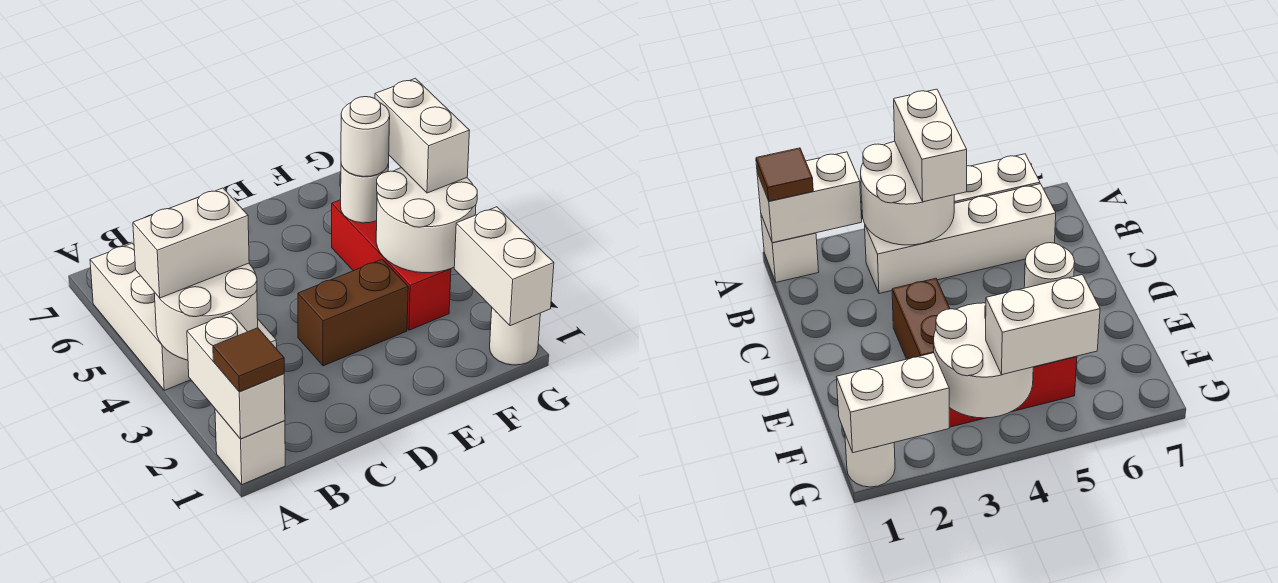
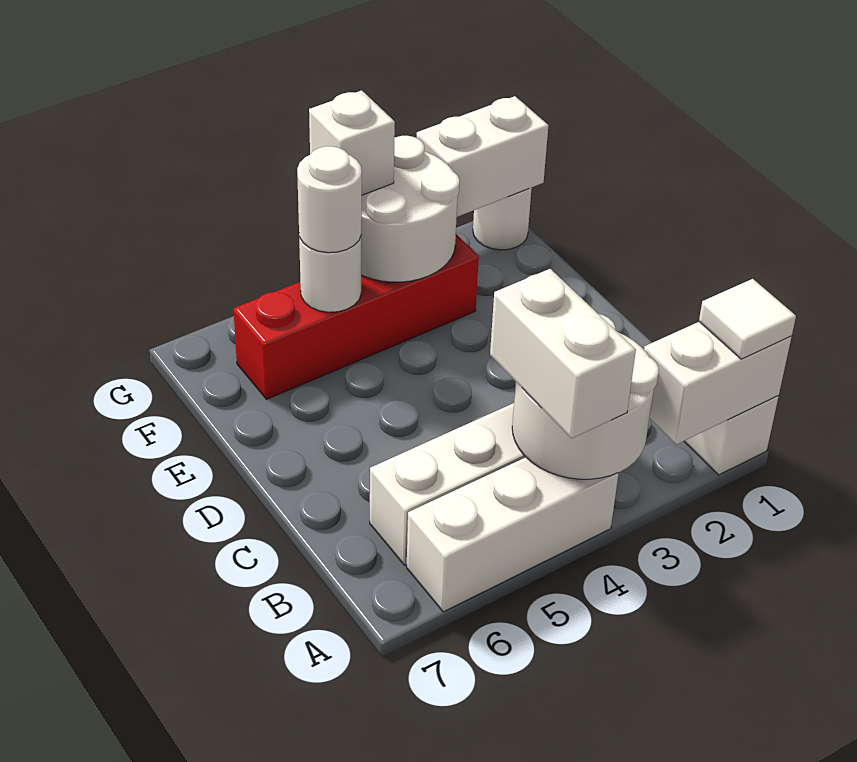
brown 1x1 tile [213,328,284,392] -> white 1x1 tile [699,279,796,359]
brown 1x2 brick [298,259,408,366] -> none
red 1x3 brick [332,200,451,330] -> red 1x4 brick [233,234,479,399]
white 1x2 brick [375,78,470,193] -> white 1x1 brick [309,90,395,195]

